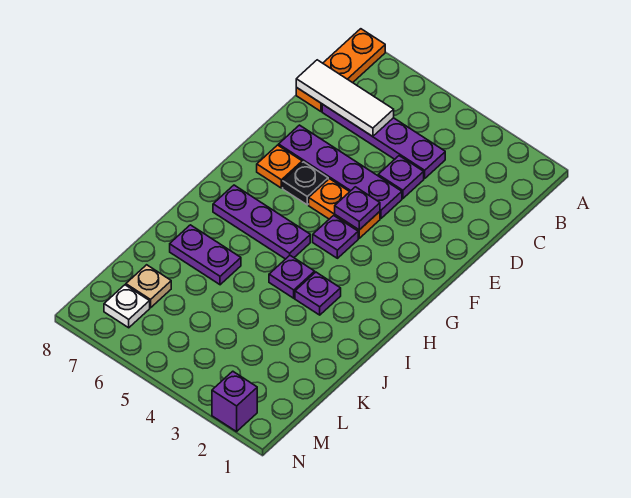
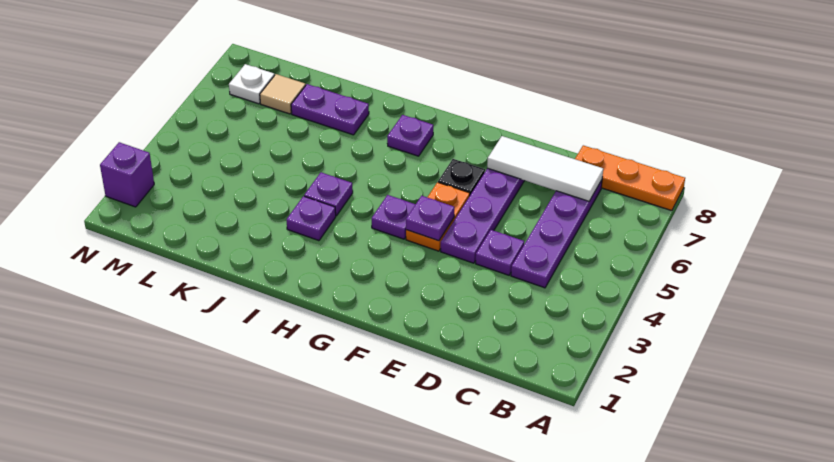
white 1x3 tile [296,60,394,137] -> white 1x3 tile turned to [487,136,603,201]
orange 1x1 plate [257,145,302,188] -> none
purple 1x3 plate [213,185,310,259] -> purple 1x1 plate [387,115,433,156]
purple 1x2 plate [170,225,241,285] -> purple 1x2 plate turned to [291,84,369,135]
tan 1x1 plate [126,265,171,308] -> tan 1x1 tile [260,74,306,114]

